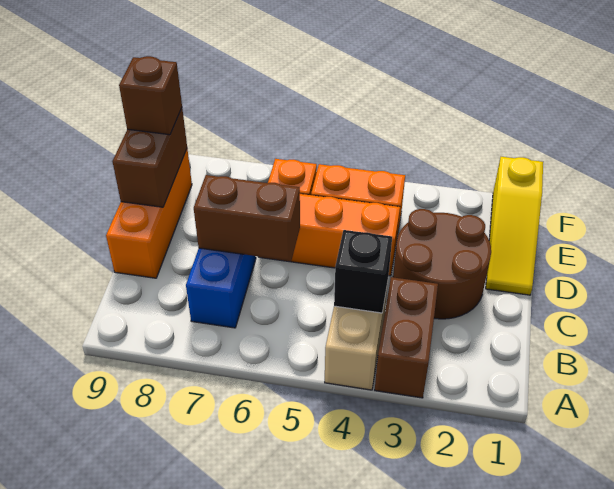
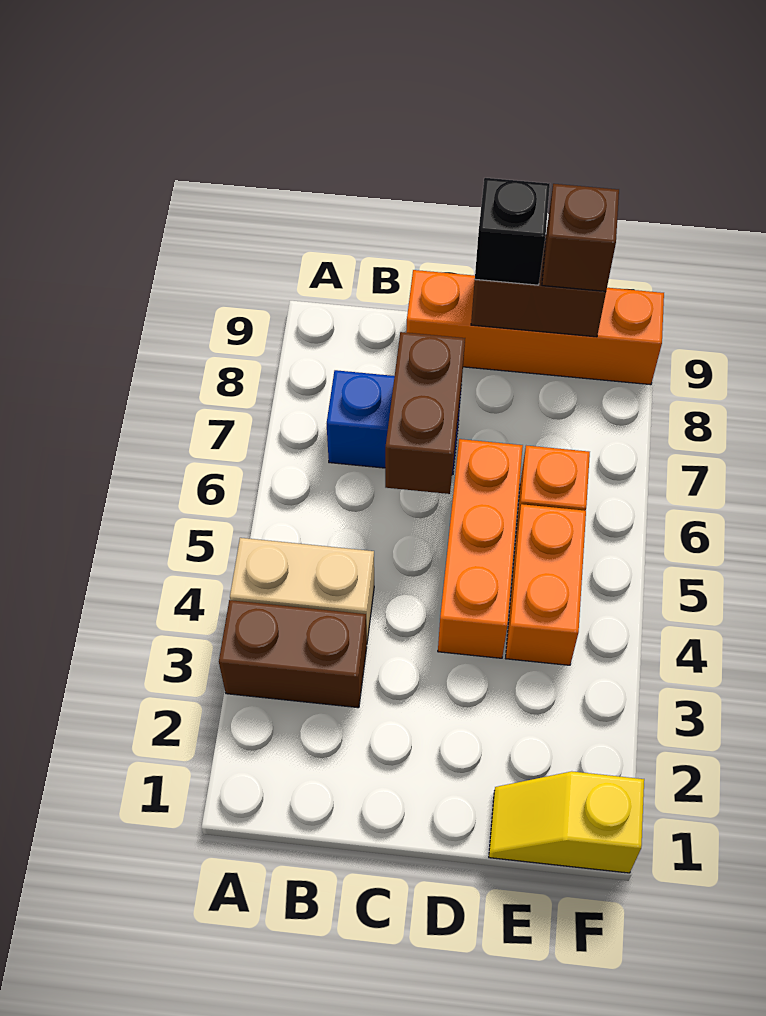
black 1x1 brick [334,230,392,313] -> black 1x1 brick moved to [475,178,550,285]
brown 2x2 round brick [393,209,491,319] -> none
orange 1x3 brick [106,149,192,278] -> orange 1x4 brick [406,270,664,385]
yellow 1x3 slope [486,157,543,295] -> yellow 1x2 slope [489,772,644,873]

